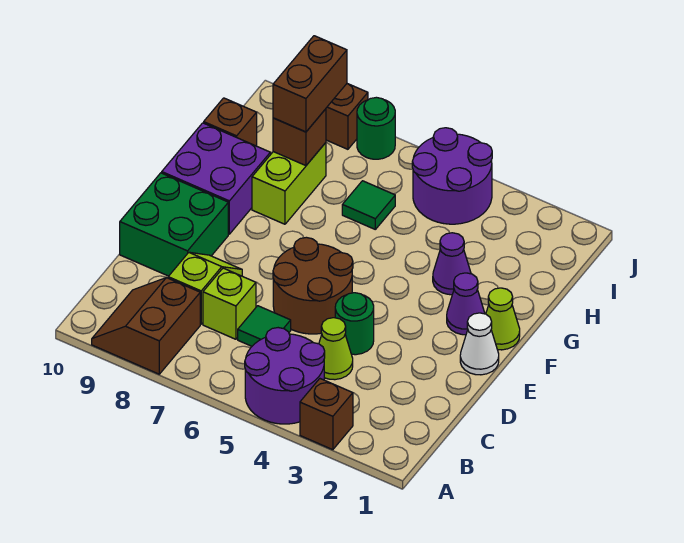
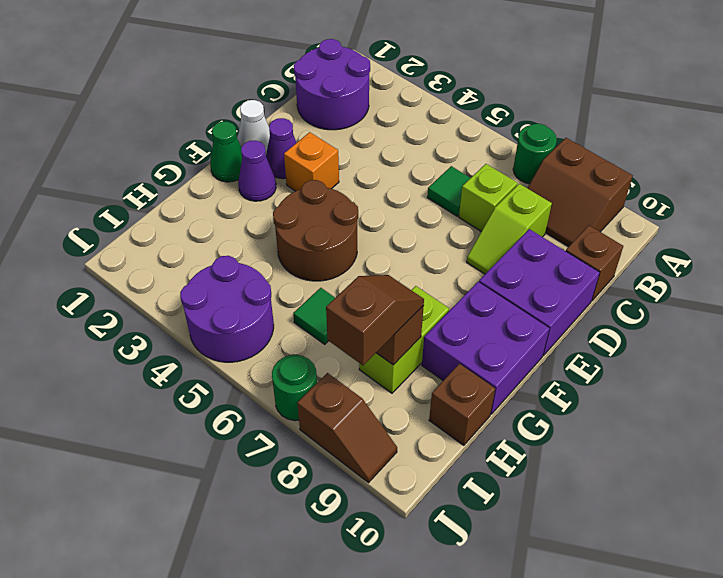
brown 1x1 brick [300,379,353,450] -> brown 1x1 brick moved to [566,226,623,301]
purple 2x2 round brick [245,328,325,424] -> purple 2x2 round brick moved to [294,39,370,130]
brown 2x2 slope [92,278,200,374] -> brown 2x2 slope turned to [528,138,633,247]
lime 1x1 cone [319,318,353,380] -> none
green 1x1 round brick [335,293,374,355] -> green 1x1 round brick moved to [513,124,557,184]
brown 2x2 round brick [273,237,353,334] -> brown 2x2 round brick moved to [273,180,358,281]
green 2x2 brick [120,173,228,276] -> purple 2x2 brick [479,229,600,356]
none -> orange 1x1 brick [284,132,339,191]
lime 1x1 cone [486,288,520,350] -> green 1x1 cone [210,122,242,182]
purple 1x1 cone [433,233,471,295] -> purple 1x1 cone moved to [266,118,296,179]
brown 1x2 brick [273,36,347,132] -> brown 1x2 slope [326,275,424,365]

